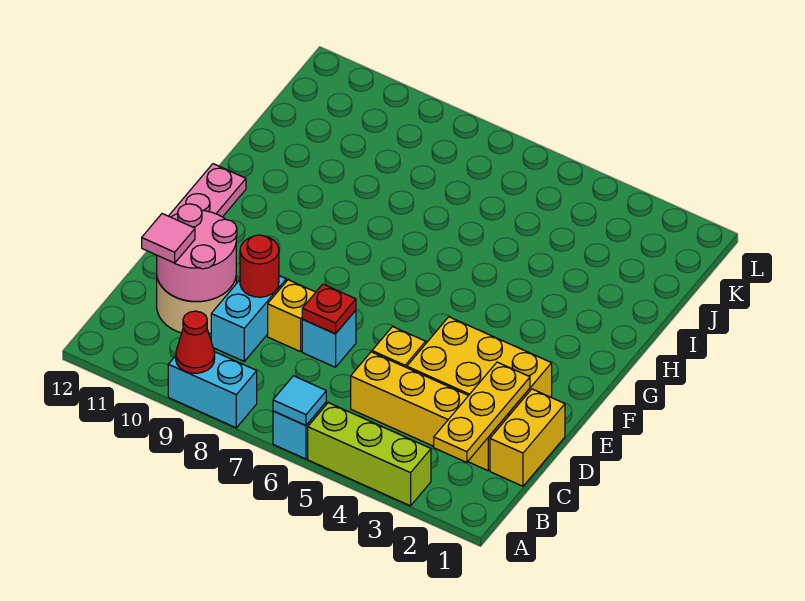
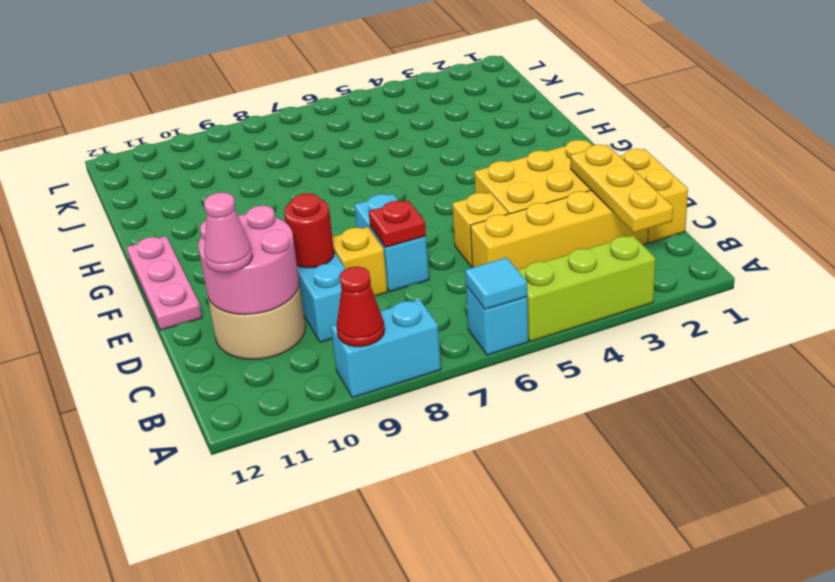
pink 1x1 tile [142,214,195,263] -> pink 1x1 cone [204,192,253,272]
cyan 1x1 brick [302,310,356,367] -> cyan 1x2 brick [355,194,429,292]

